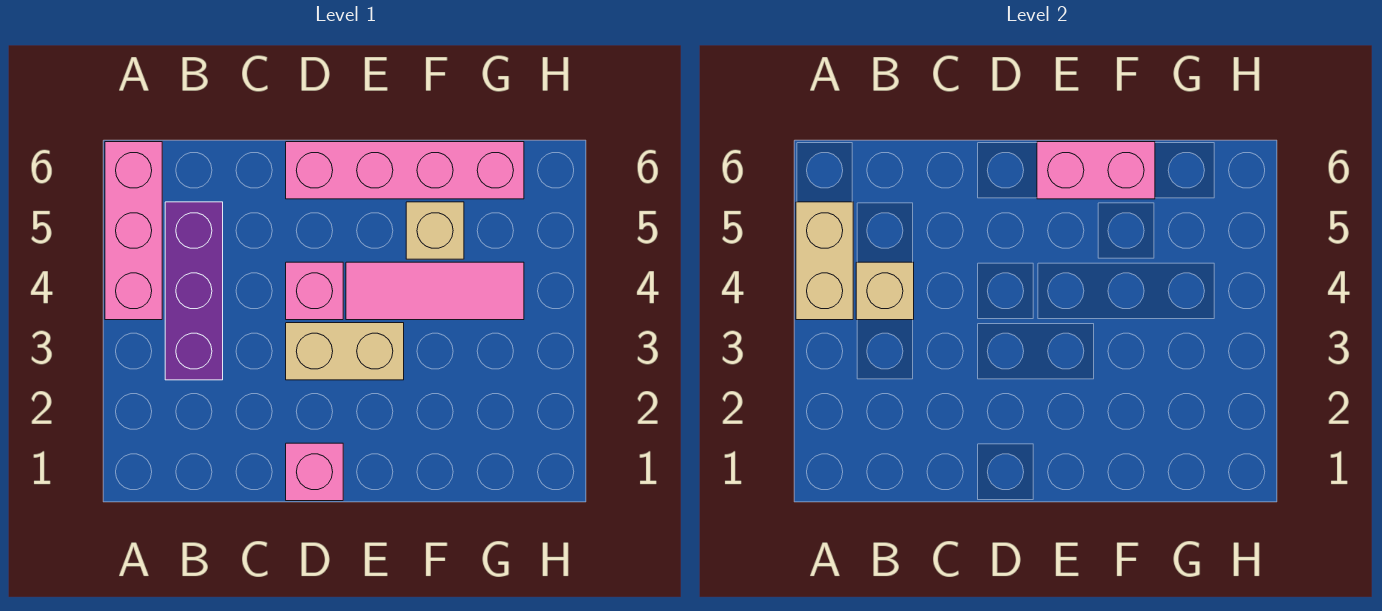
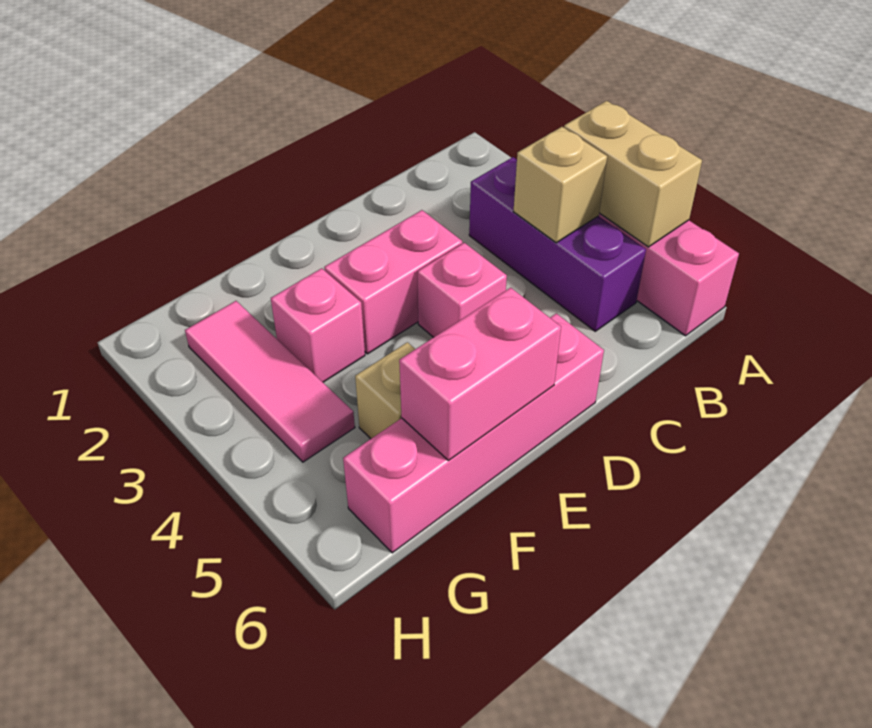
pink 1x1 brick [286,443,343,501] -> pink 1x1 brick moved to [271,268,365,382]
tan 1x2 brick [286,323,404,380] -> pink 1x2 brick [324,210,462,354]
pink 1x3 tile [346,262,524,320] -> pink 1x3 tile turned to [185,301,355,462]

